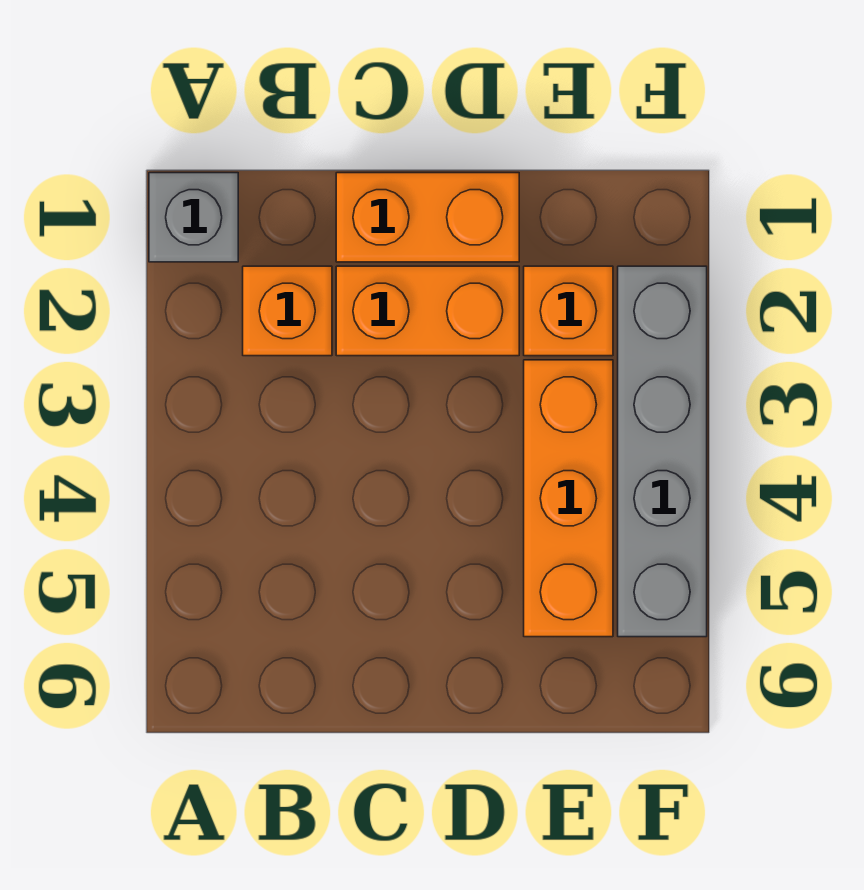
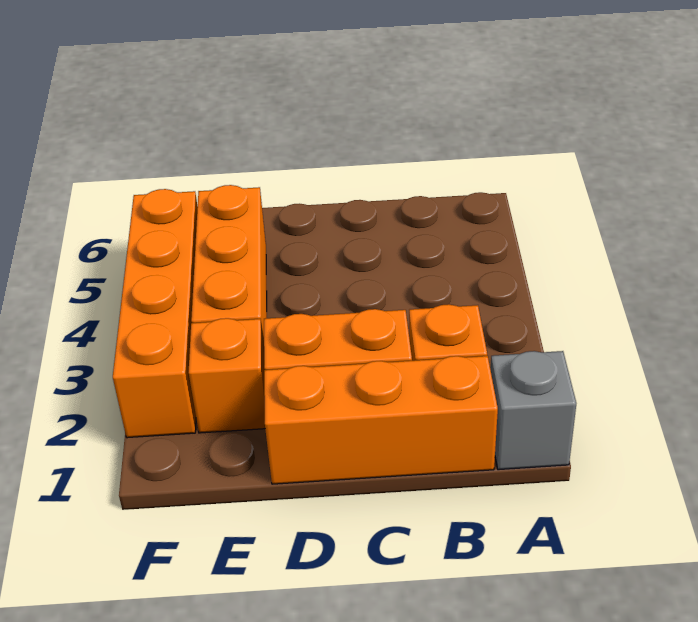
orange 1x2 brick [336,173,519,262] -> orange 1x3 brick [264,356,498,484]
grey 1x4 brick [618,266,707,637] -> orange 1x4 brick [113,189,198,438]

